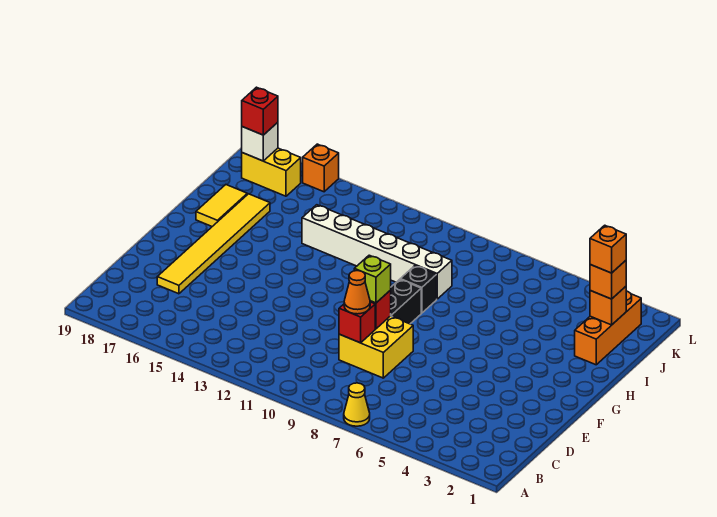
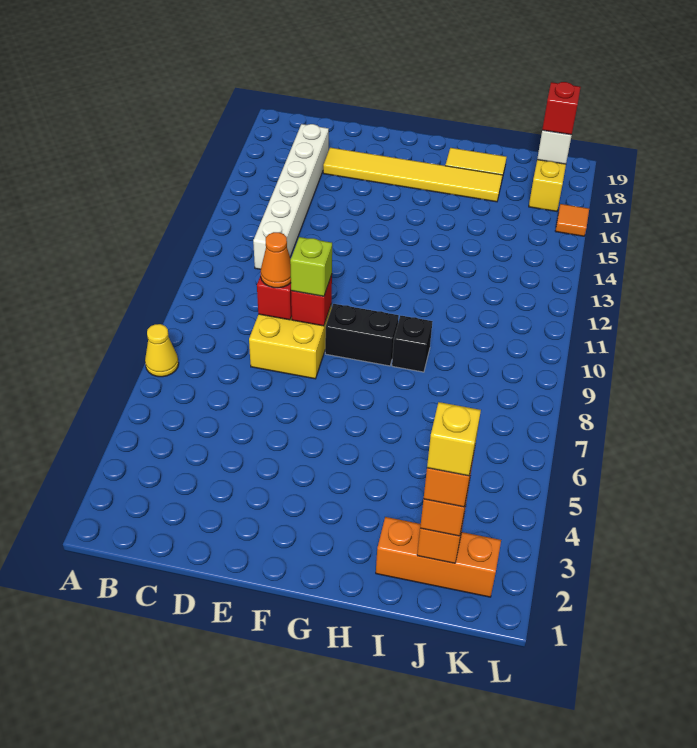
white 1x6 brick [302,205,452,299] -> white 1x6 brick moved to [253,124,329,269]
none -> yellow 1x1 brick [427,402,481,476]
orange 1x1 brick [303,144,339,192] -> orange 1x1 tile [555,204,589,236]

